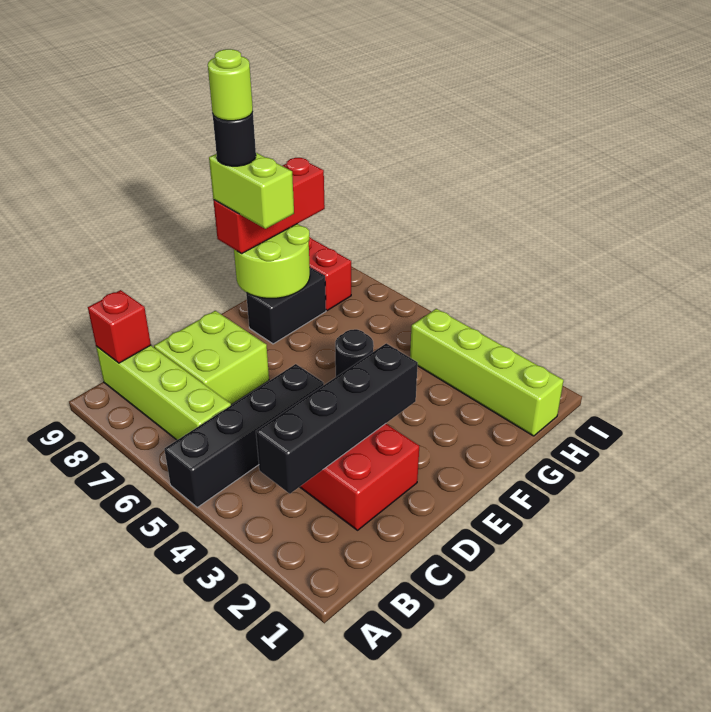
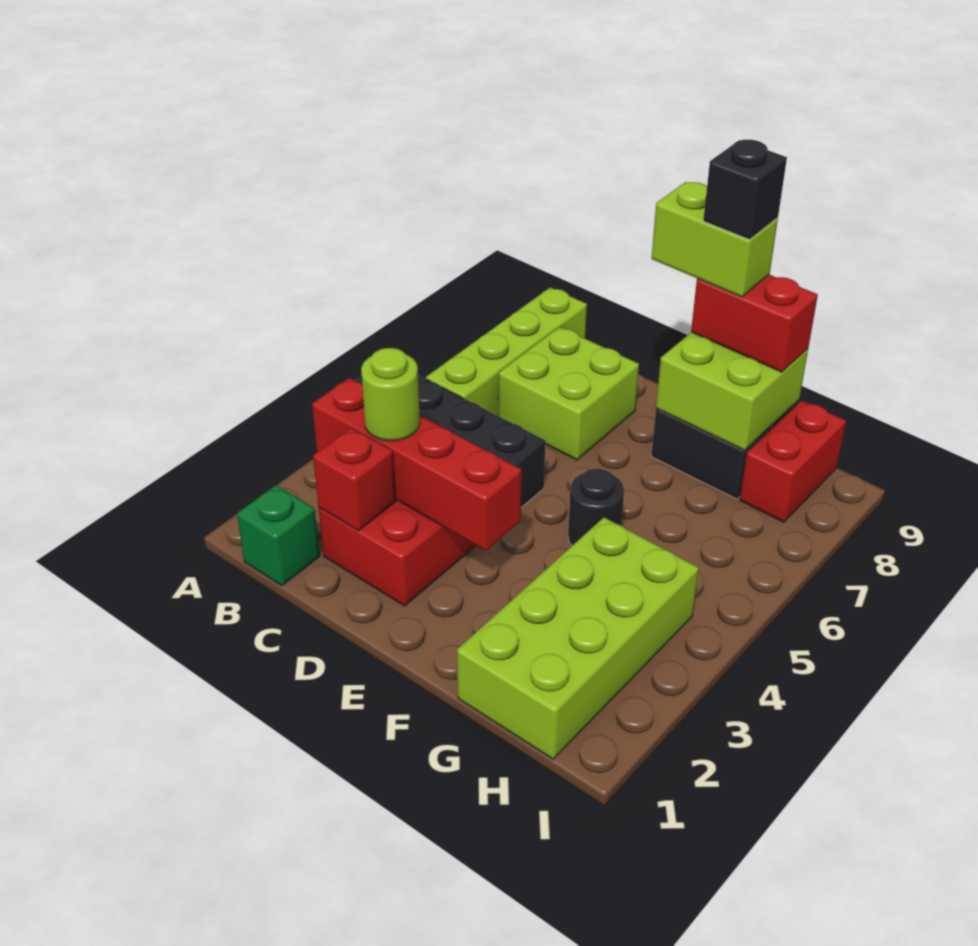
none -> green 1x1 brick [237,485,320,586]
black 1x4 brick [256,343,418,494] -> red 1x4 brick [312,378,522,551]
red 1x1 brick [88,290,151,363] -> red 1x1 brick moved to [313,428,396,531]
lime 2x2 round brick [234,224,310,298] -> lime 2x2 brick [656,332,808,450]
lime 1x2 brick [209,153,294,229] -> lime 1x2 brick turned to [651,182,778,297]
red 1x3 brick [213,158,325,254] -> red 1x2 brick [691,275,818,372]
black 1x1 round brick [213,112,256,166] -> black 1x1 brick [703,140,787,240]
lime 1x1 round brick [208,49,253,121] -> lime 1x1 round brick moved to [361,348,420,441]
lime 1x4 brick [410,309,564,436] -> lime 2x4 brick [457,517,699,759]

